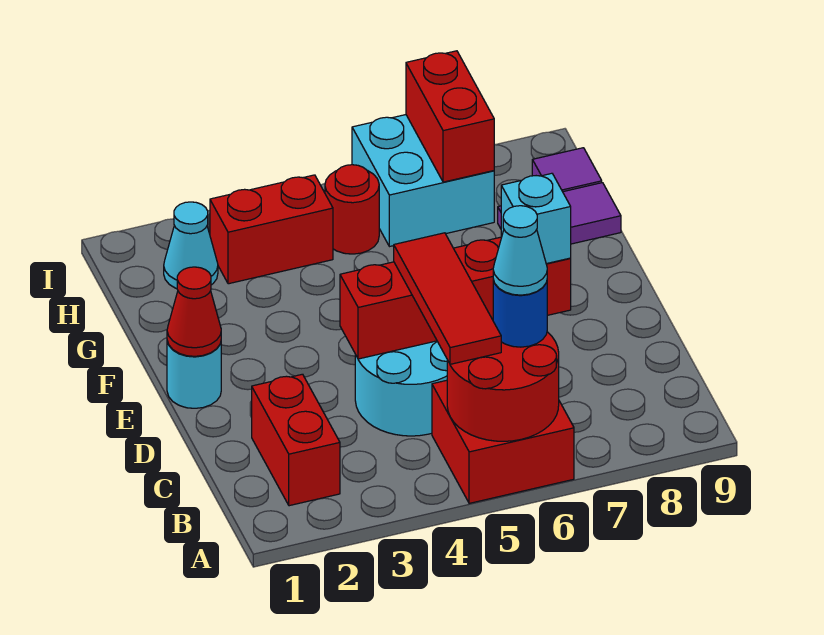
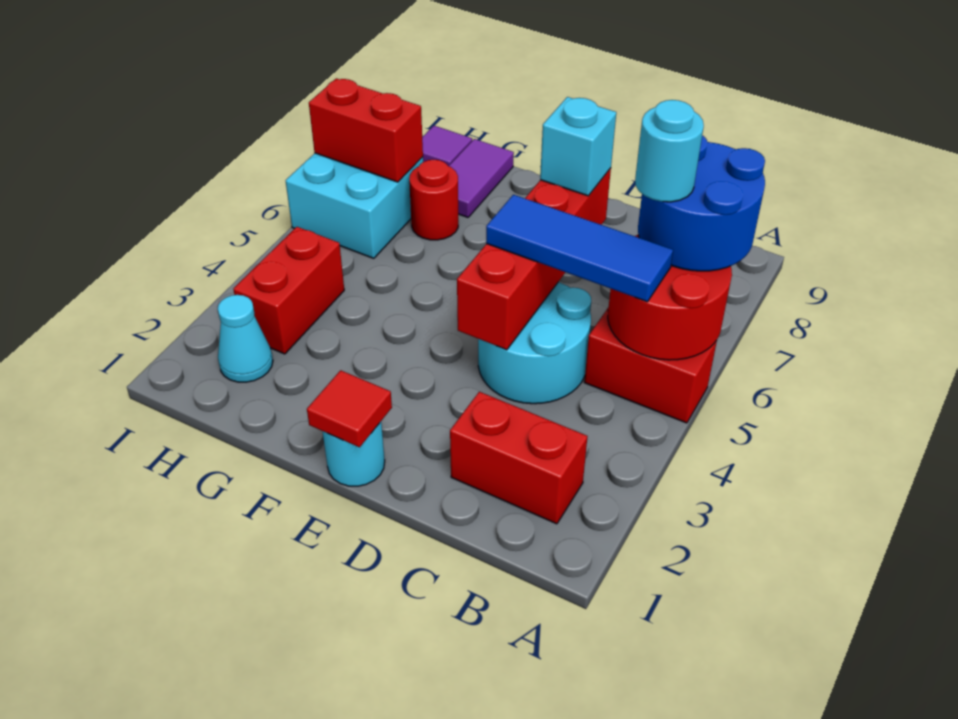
red 2x2 brick [432,380,574,503] -> red 1x2 brick [584,307,717,423]
red 1x3 tile [394,233,501,364] -> blue 1x3 tile [486,195,673,302]
blue 1x1 round brick [493,280,547,347] -> blue 2x2 round brick [638,135,765,271]
cyan 1x1 cone [493,206,547,295] -> cyan 1x1 round brick [635,100,704,202]
red 1x1 cone [167,267,221,356] -> red 1x1 tile [307,370,392,447]
red 1x1 round brick [325,165,379,254] -> red 1x1 round brick moved to [409,160,458,240]

